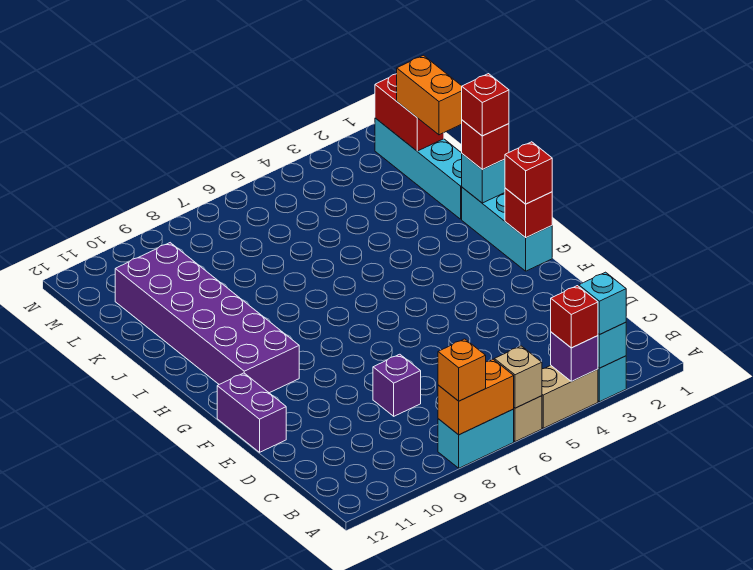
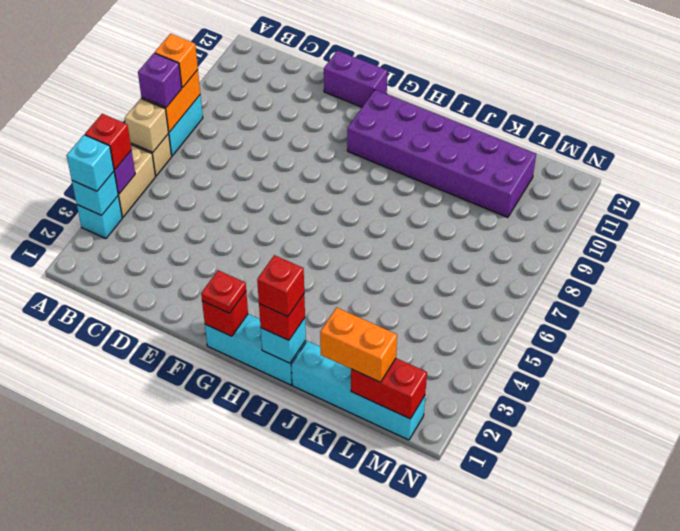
purple 1x1 brick [373,354,421,416] -> purple 1x1 brick moved to [138,53,182,107]
red 1x1 brick [505,142,552,204] -> red 1x1 plate [201,270,246,313]

